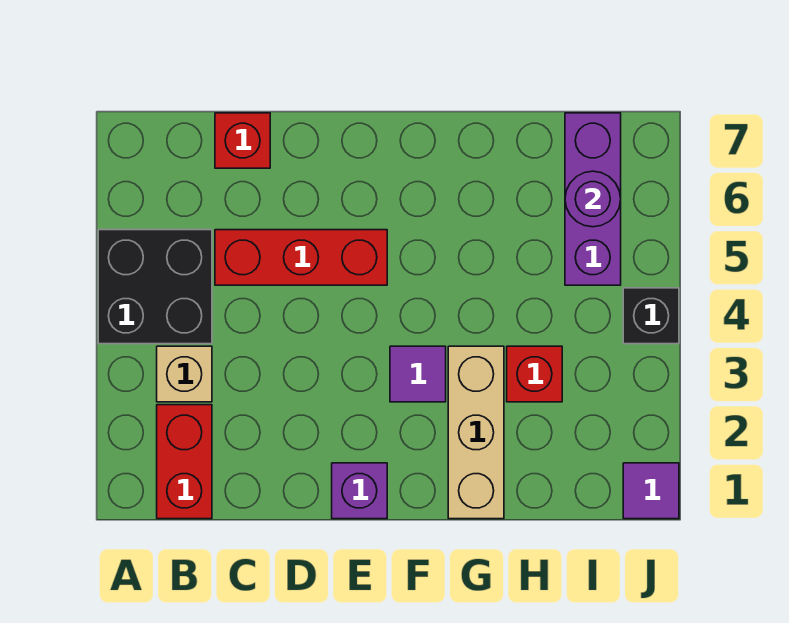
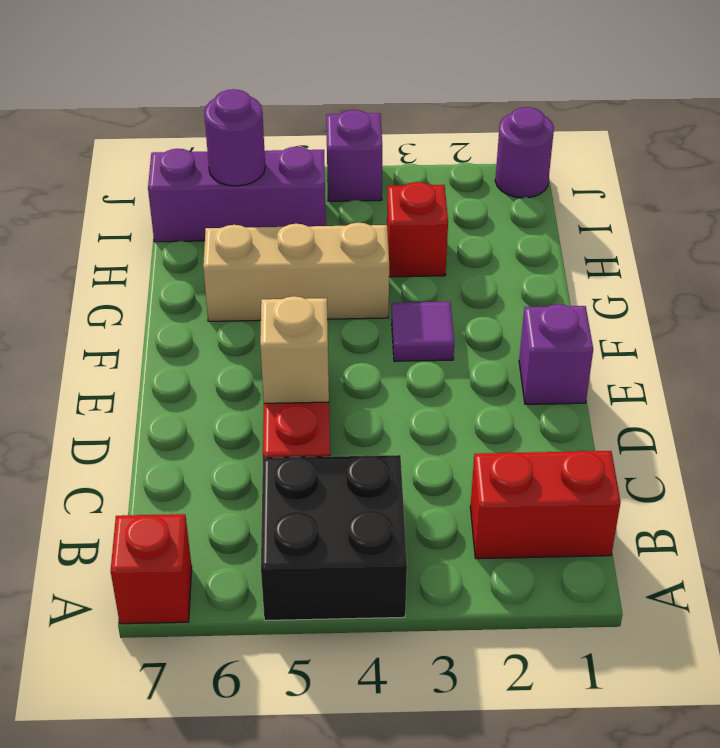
tan 1x1 brick [157,346,212,402] -> tan 1x1 brick moved to [260,296,329,403]
red 1x1 brick [215,113,270,168] -> red 1x1 brick moved to [111,514,192,624]
tan 1x3 brick [448,346,504,519] -> tan 1x3 brick moved to [203,223,389,321]
purple 1x1 tile [623,463,679,519] -> purple 1x1 round brick [495,107,554,198]
black 1x1 brick [623,288,679,344] -> purple 1x1 brick [326,110,382,201]

